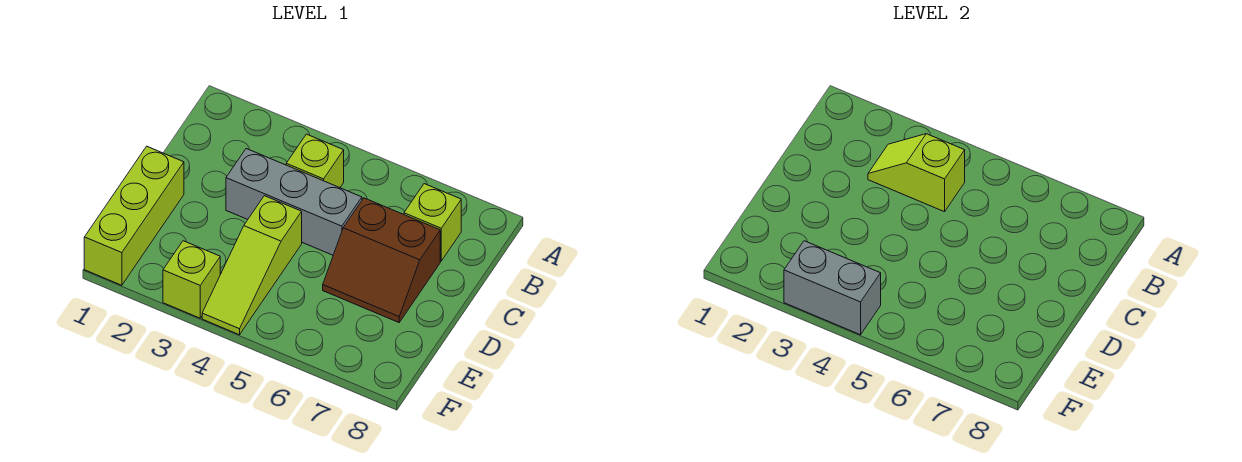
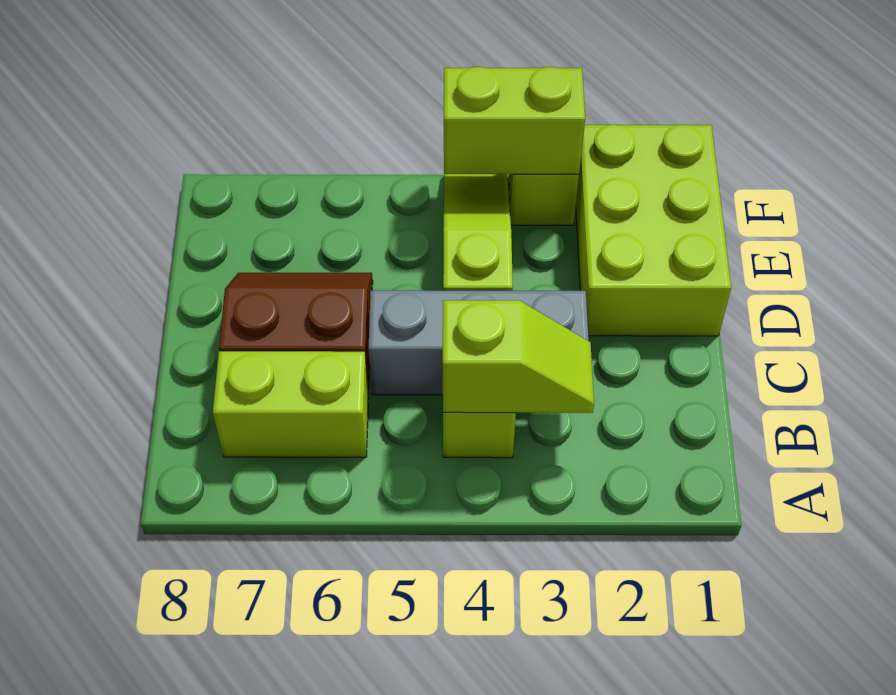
lime 1x1 brick [404,184,461,261] -> lime 1x2 brick [213,351,369,457]
lime 1x3 brick [84,146,184,285] -> lime 2x3 brick [576,124,731,336]
grey 1x2 brick [784,241,881,335] -> lime 1x2 brick [444,67,585,175]

